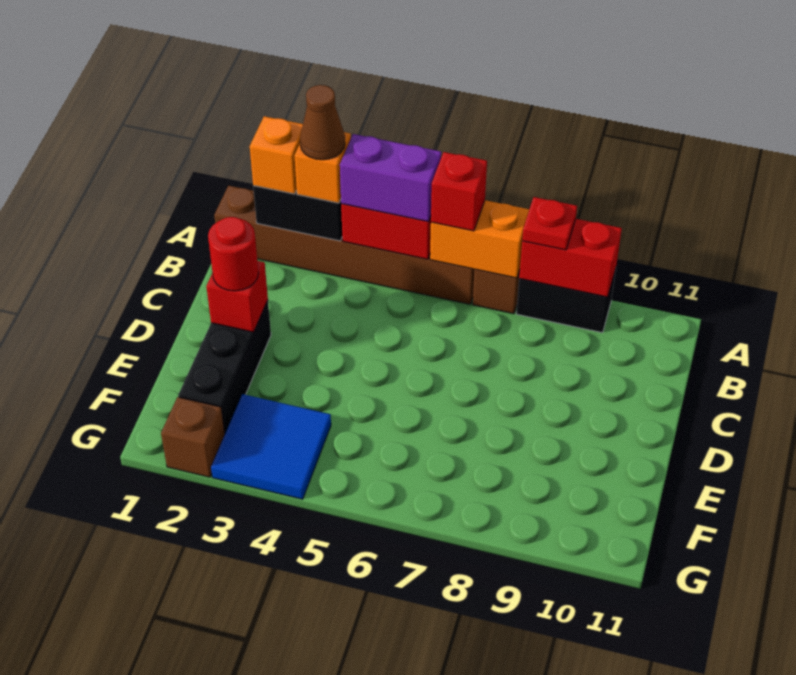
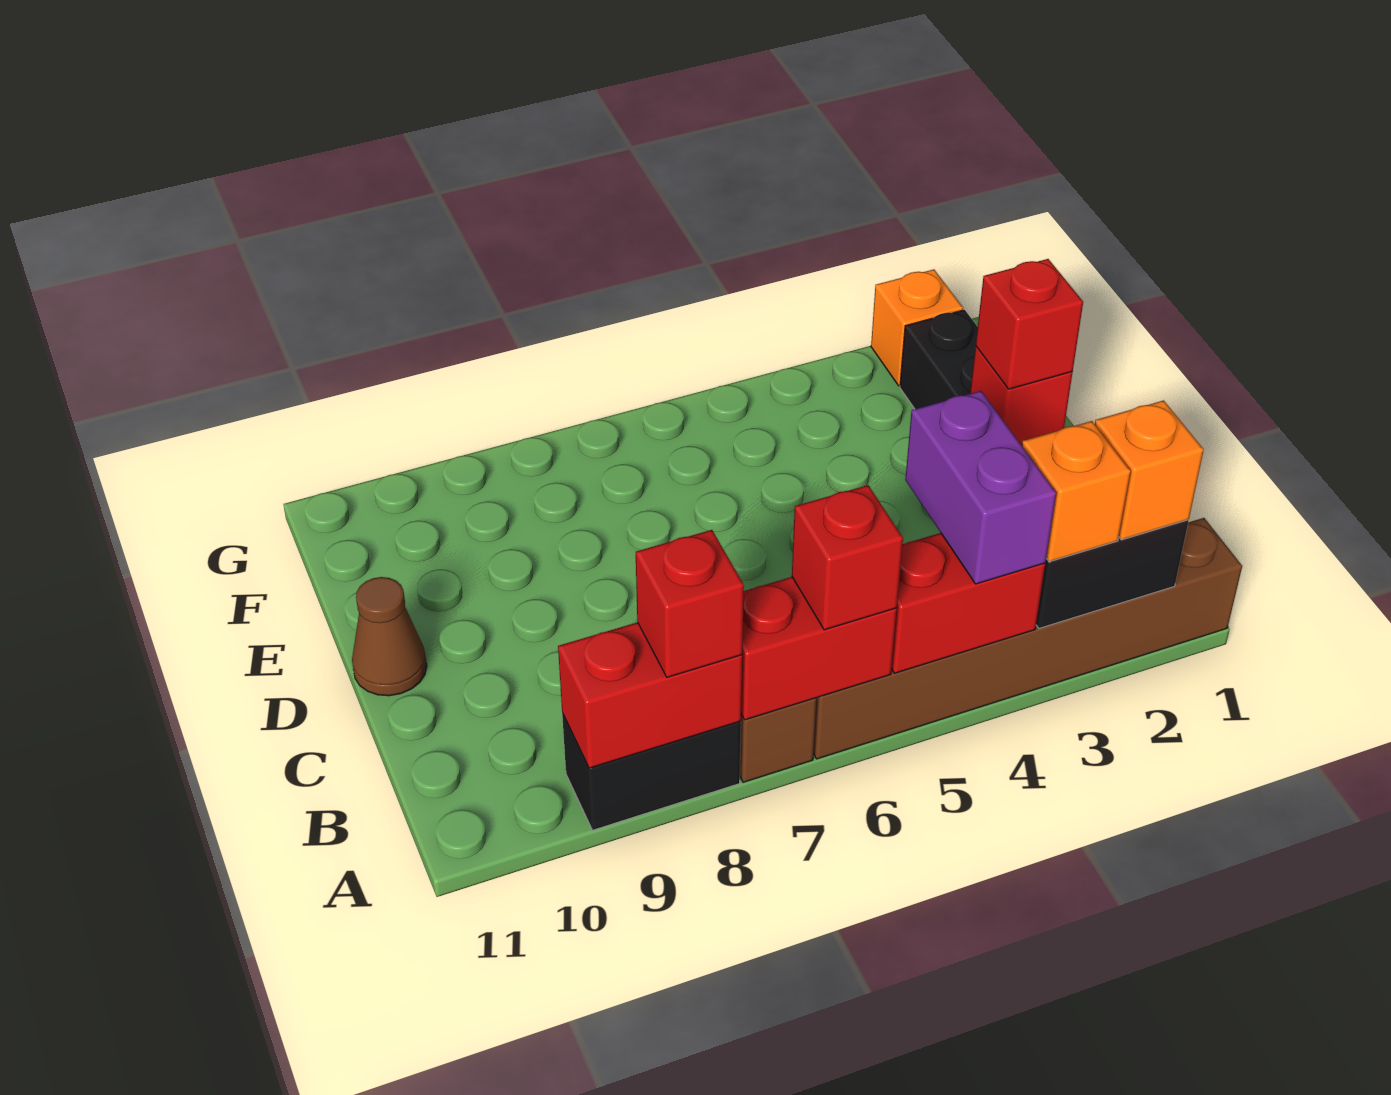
brown 1x1 cone [300,85,345,160] -> brown 1x1 cone moved to [352,577,427,696]
purple 1x2 brick [340,134,441,222] -> purple 1x2 brick turned to [905,391,1056,584]
orange 1x2 brick [430,200,529,278] -> red 1x2 brick [741,577,897,720]
red 1x1 plate [522,197,577,250] -> red 1x1 brick [636,530,744,677]
red 1x1 round brick [208,217,259,291] -> red 1x1 brick [976,259,1083,389]
blue 2x2 tile [211,394,331,499] -> none
brown 1x1 brick [161,397,225,477] -> orange 1x1 brick [871,269,963,386]

